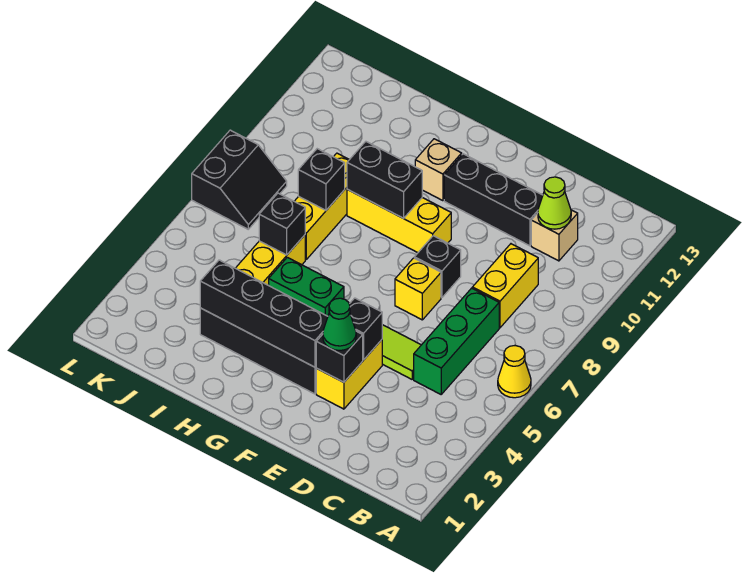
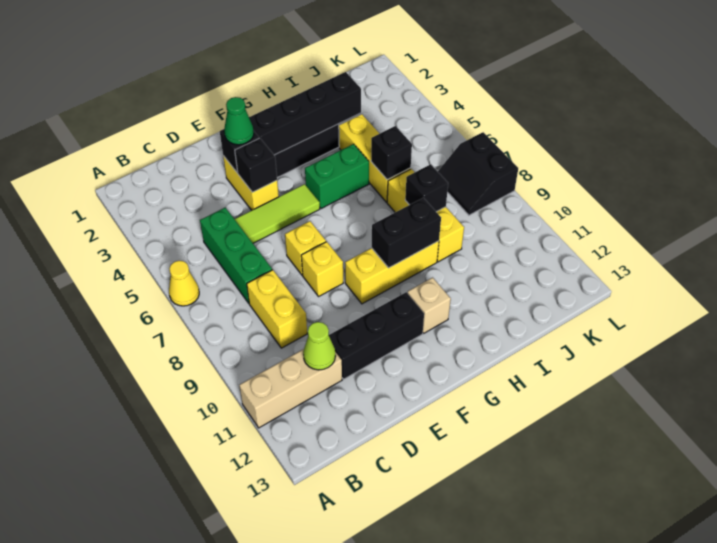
tan 1x1 brick [531,210,578,261] -> tan 1x3 brick [239,349,342,428]
black 1x1 brick [414,236,461,298] -> yellow 1x1 brick [301,242,343,296]

